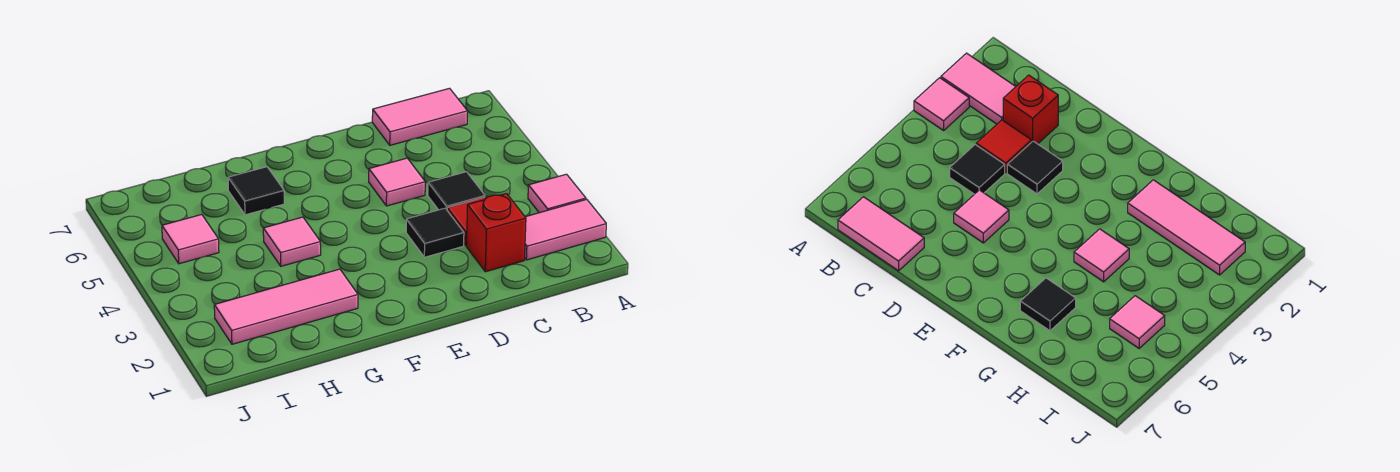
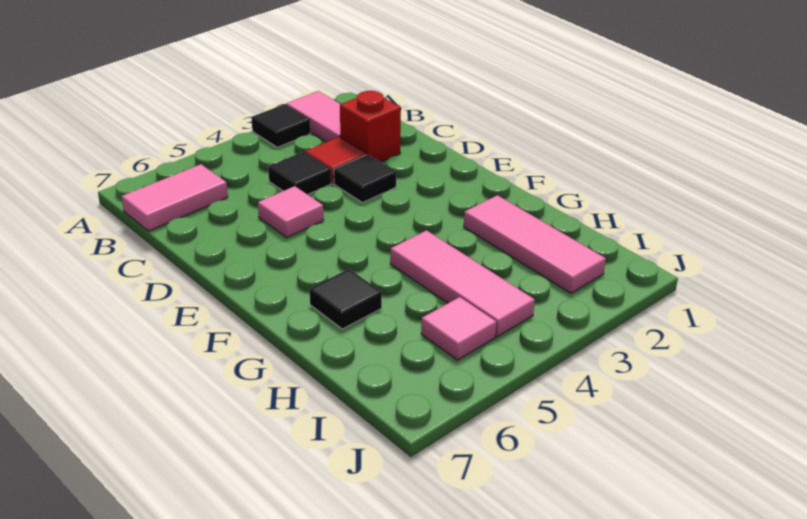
pink 1x1 tile [528,174,586,213] -> black 1x1 tile [252,104,310,147]
pink 1x2 tile [372,88,468,145] -> pink 1x2 tile turned to [122,164,228,231]
pink 1x1 tile [263,217,321,266] -> pink 1x3 tile [390,230,535,337]

